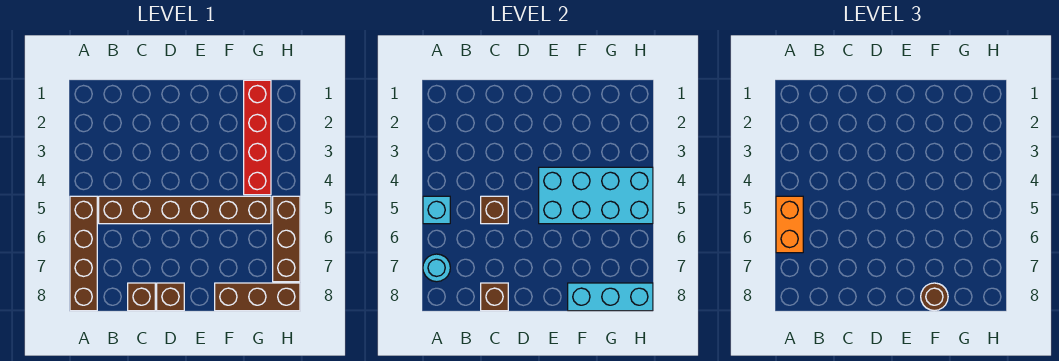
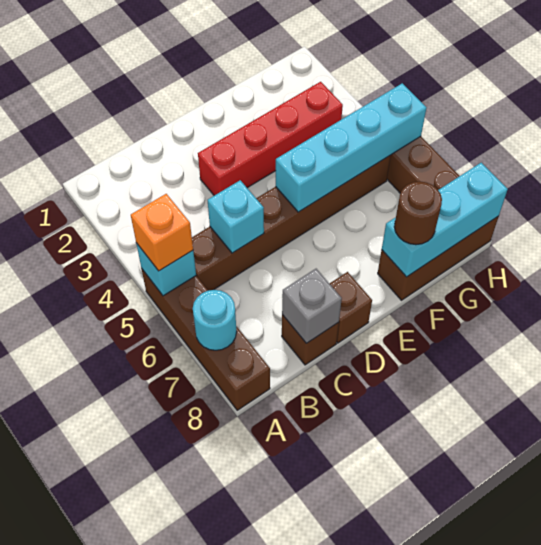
orange 1x2 brick [776,196,803,253] -> orange 1x1 brick [131,194,193,271]
brown 1x1 brick [481,196,508,224] -> cyan 1x1 brick [208,180,264,253]
brown 1x1 brick [481,283,508,311] -> grey 1x1 brick [282,269,342,343]
cyan 2x4 brick [539,167,653,224] -> cyan 1x4 brick [276,83,427,212]
red 1x4 brick [244,80,271,195] -> red 1x4 brick turned to [198,82,343,196]

